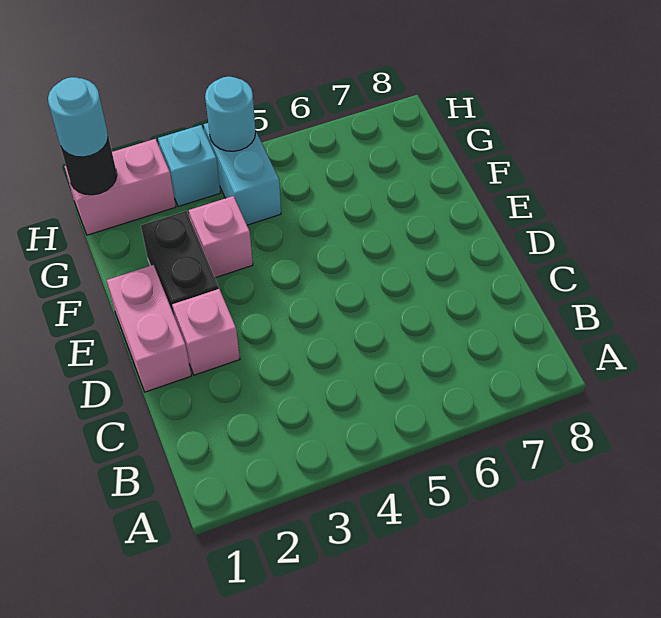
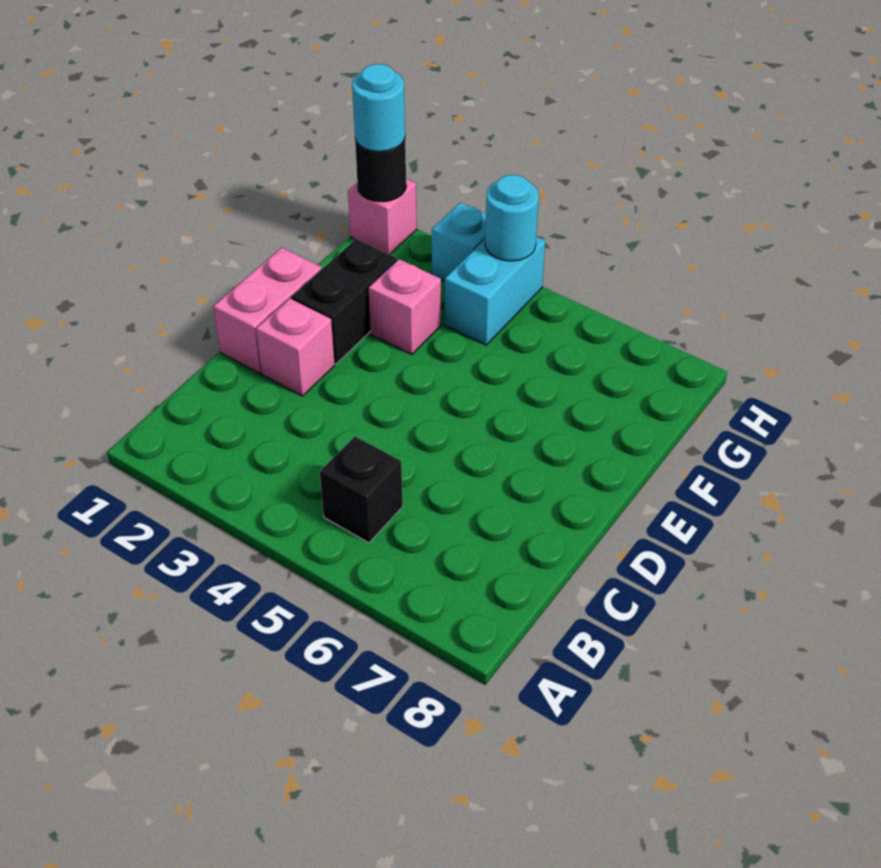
none -> black 1x1 brick [320,436,403,543]
pink 1x2 brick [65,139,176,235] -> pink 1x1 brick [348,179,417,254]

